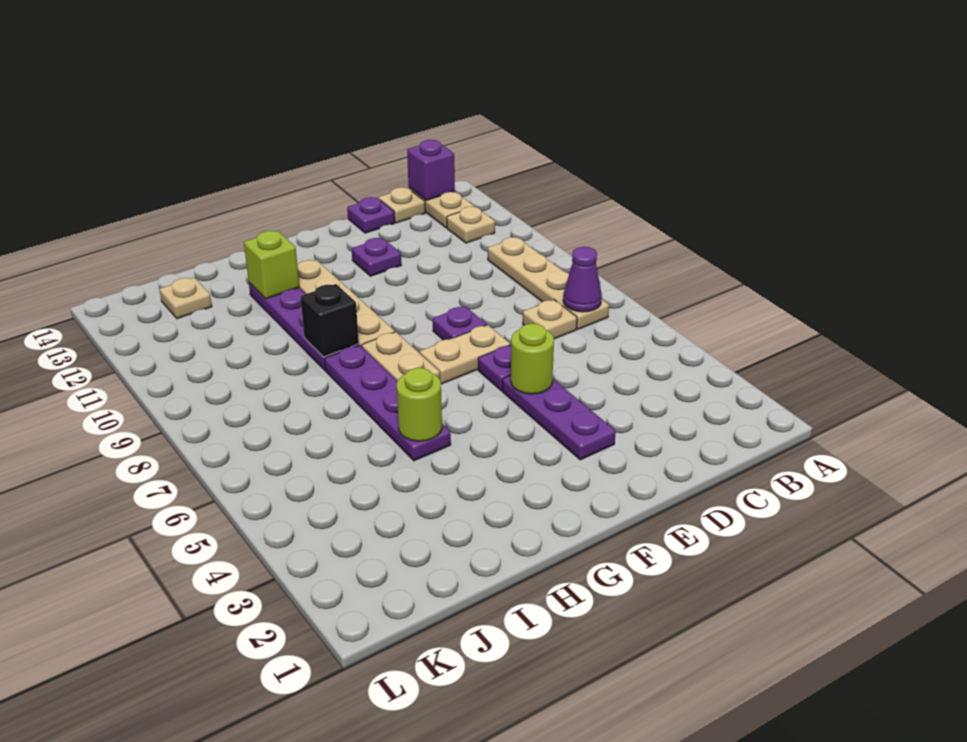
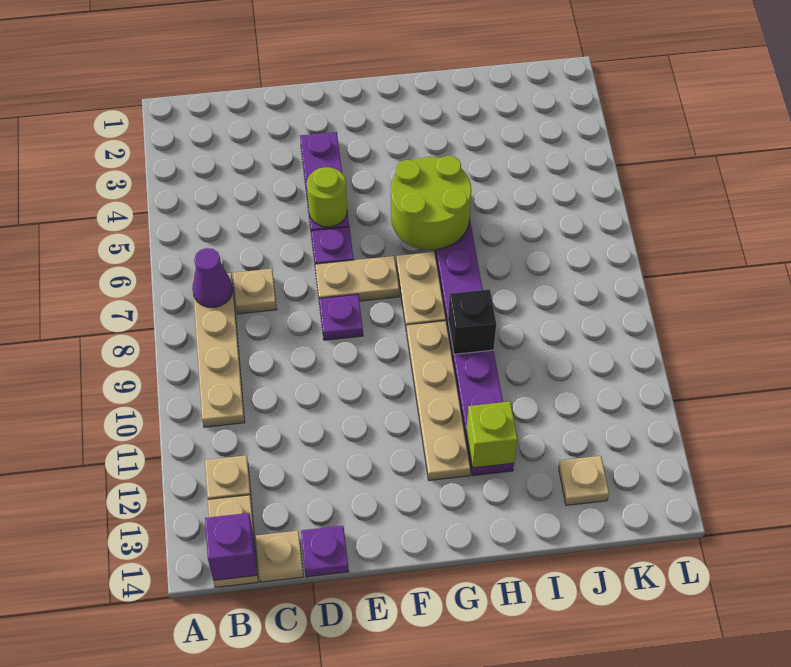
purple 1x1 plate [352,238,401,276] -> none
lime 1x1 round brick [397,368,442,441] -> lime 2x2 round brick [391,156,471,250]

